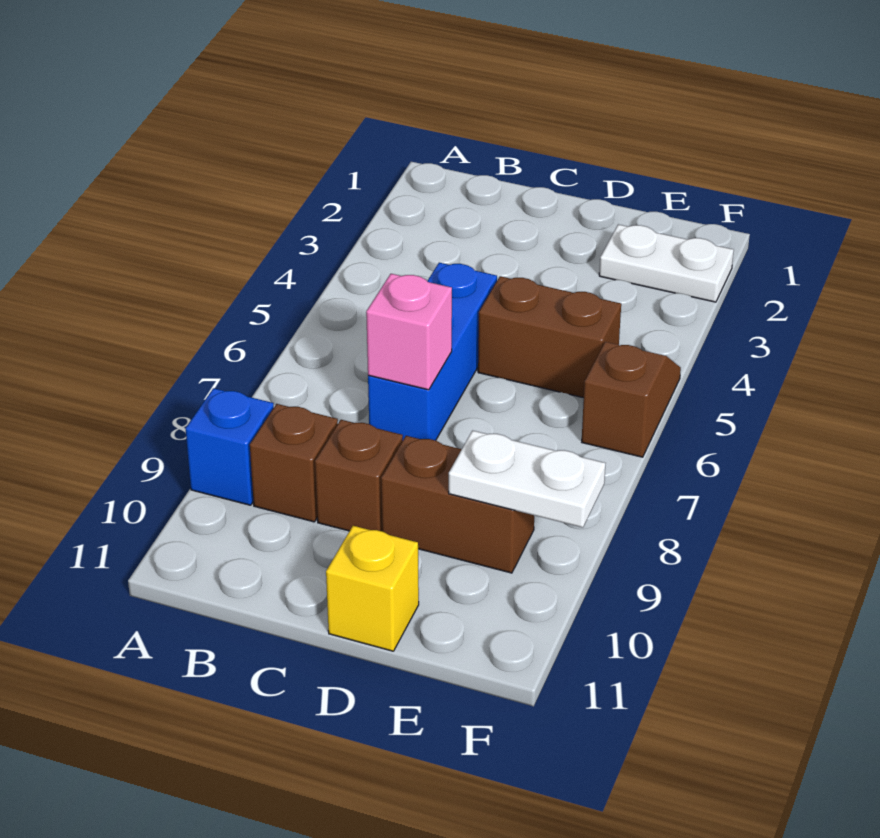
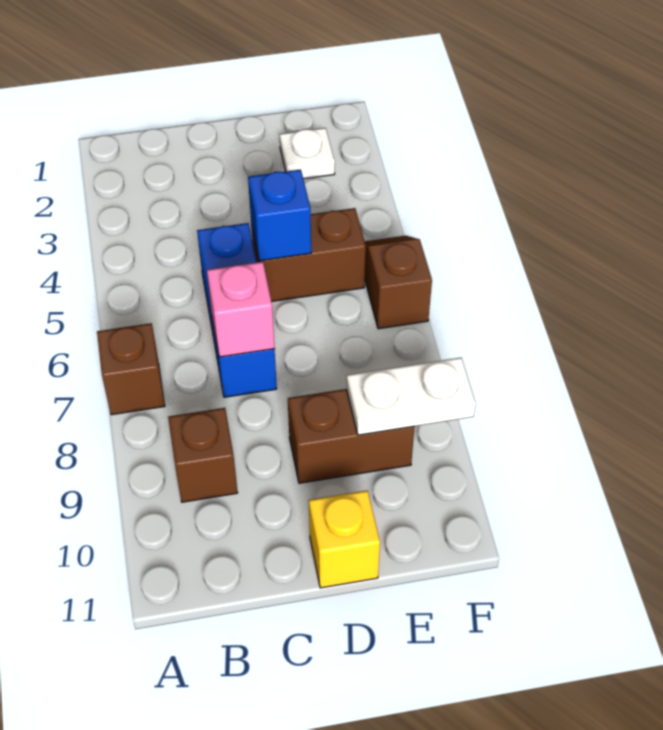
blue 1x1 brick [185,388,274,505] -> blue 1x1 brick moved to [248,169,311,261]
brown 1x1 brick [315,420,403,531] -> brown 1x1 brick moved to [97,323,165,415]
white 1x2 plate [599,224,734,302] -> white 1x1 plate [279,128,335,179]

